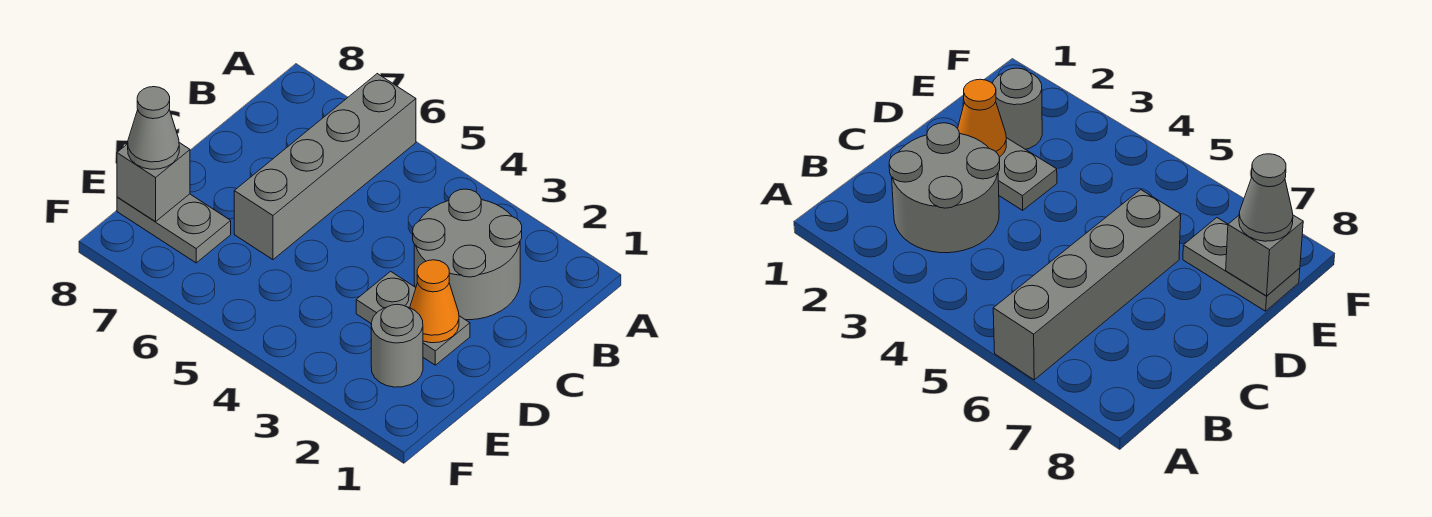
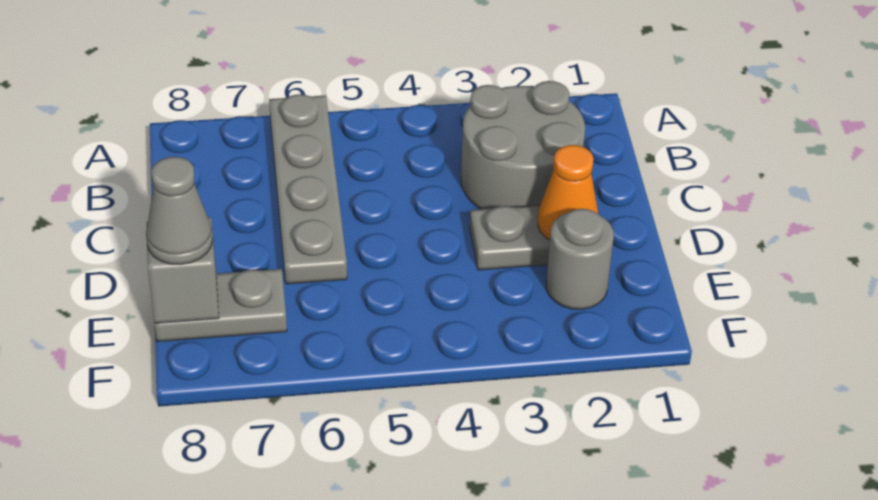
grey 1x4 brick [234,74,416,260] -> grey 1x4 plate [269,94,347,284]

